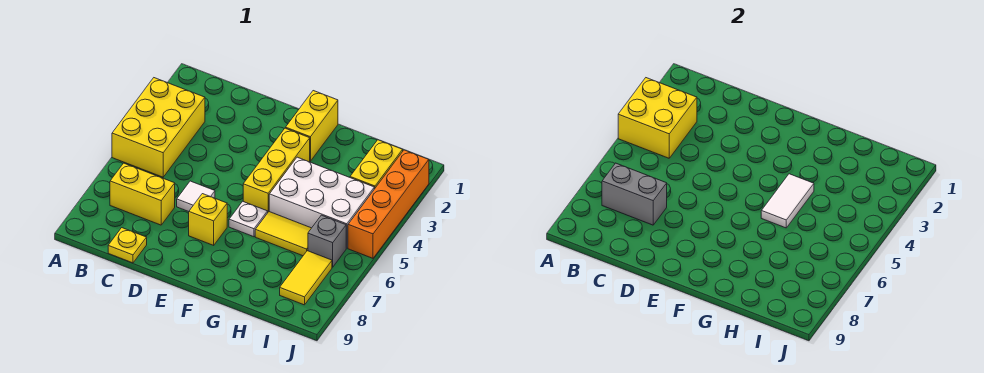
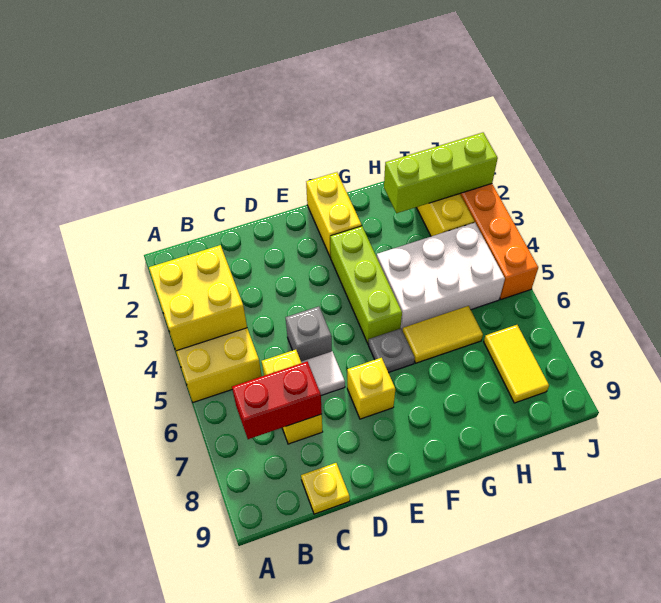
yellow 1x2 brick [110,163,175,225] -> yellow 1x2 brick turned to [262,350,323,444]
grey 1x2 brick [602,163,667,225] -> red 1x2 brick [232,361,322,439]
yellow 1x3 brick [243,128,310,212] -> lime 1x3 brick [330,226,402,344]
white 1x1 plate [229,201,268,237] -> grey 1x1 plate [368,329,415,373]
white 1x2 tile [761,174,814,228] -> none
none -> lime 1x3 brick [384,133,498,213]
grey 1x1 brick [308,215,346,267] -> grey 1x1 brick moved to [286,307,332,362]

